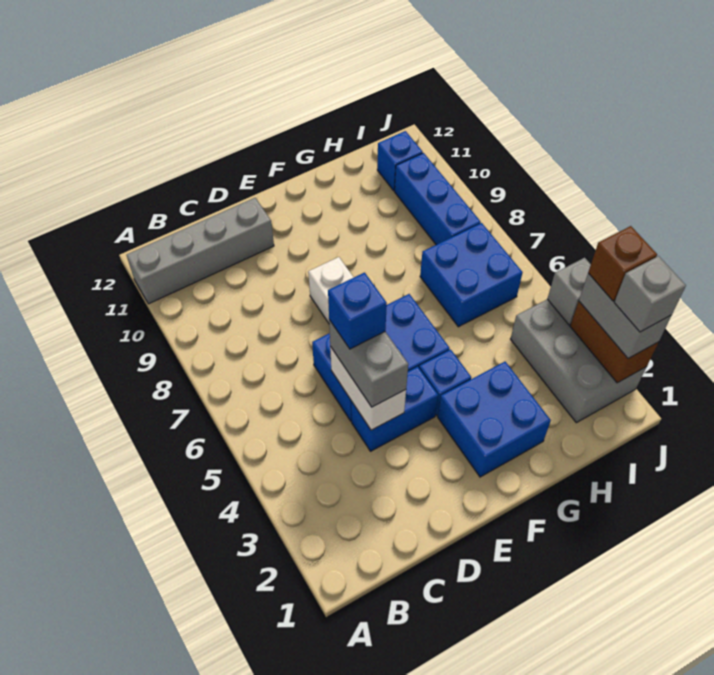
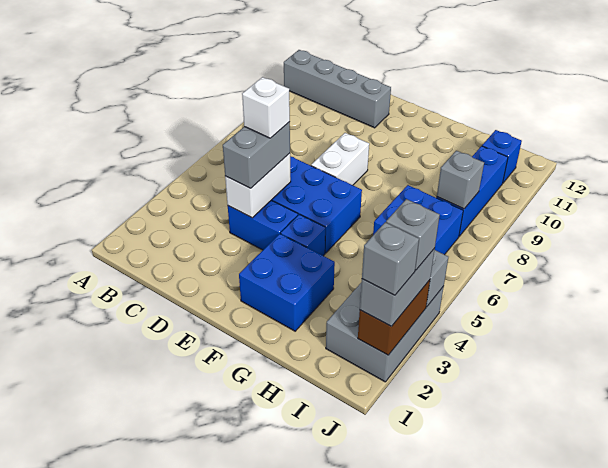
blue 1x1 brick [328,273,387,349] -> white 1x1 brick [242,77,290,138]
none -> grey 1x1 brick [437,151,484,209]
brown 1x1 brick [588,226,657,301] -> grey 1x1 brick [386,199,440,270]

